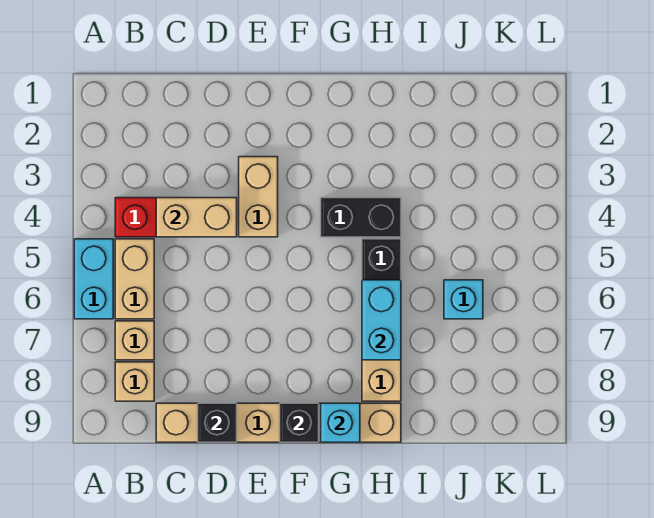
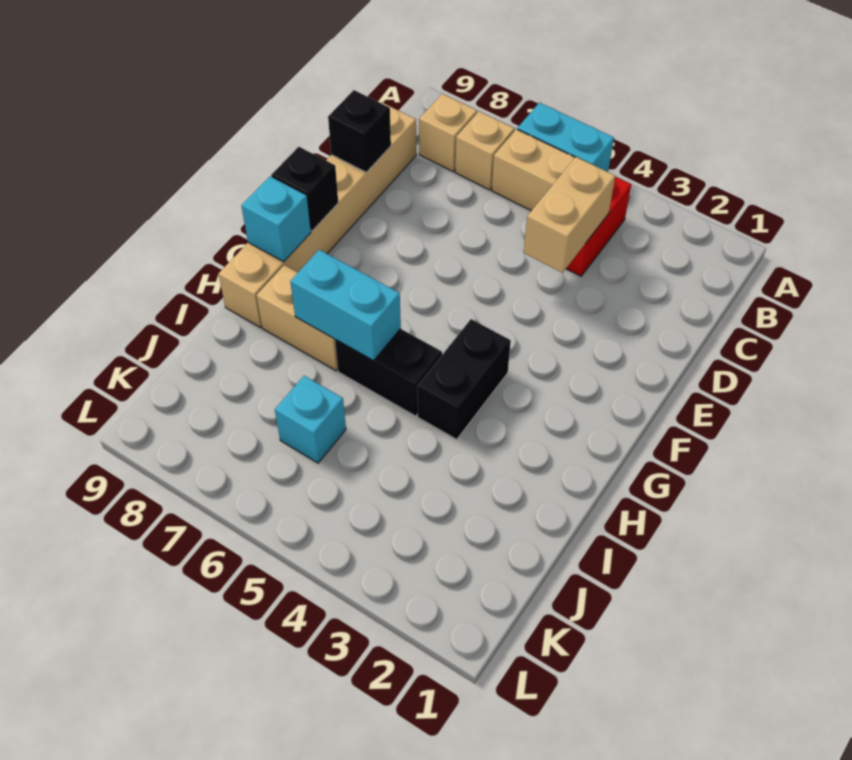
tan 1x2 brick [239,157,278,237] -> none

